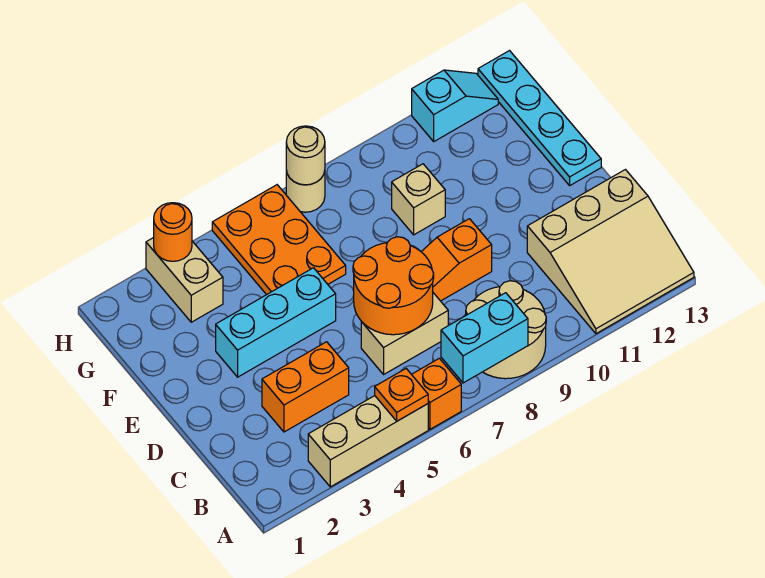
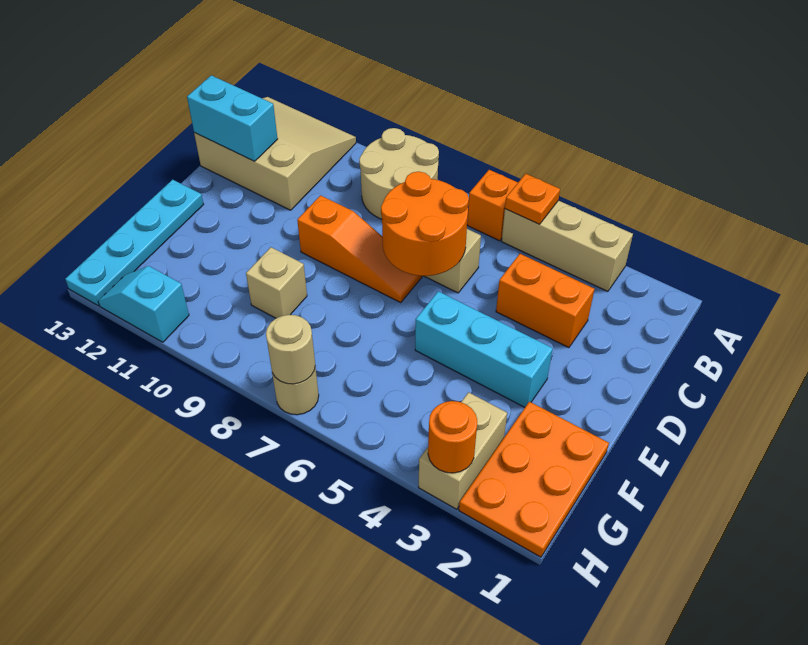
cyan 1x2 brick [441,293,528,383] -> cyan 1x2 brick moved to [187,75,278,161]
orange 2x3 plate [212,185,346,295] -> orange 2x3 plate moved to [459,402,609,557]

